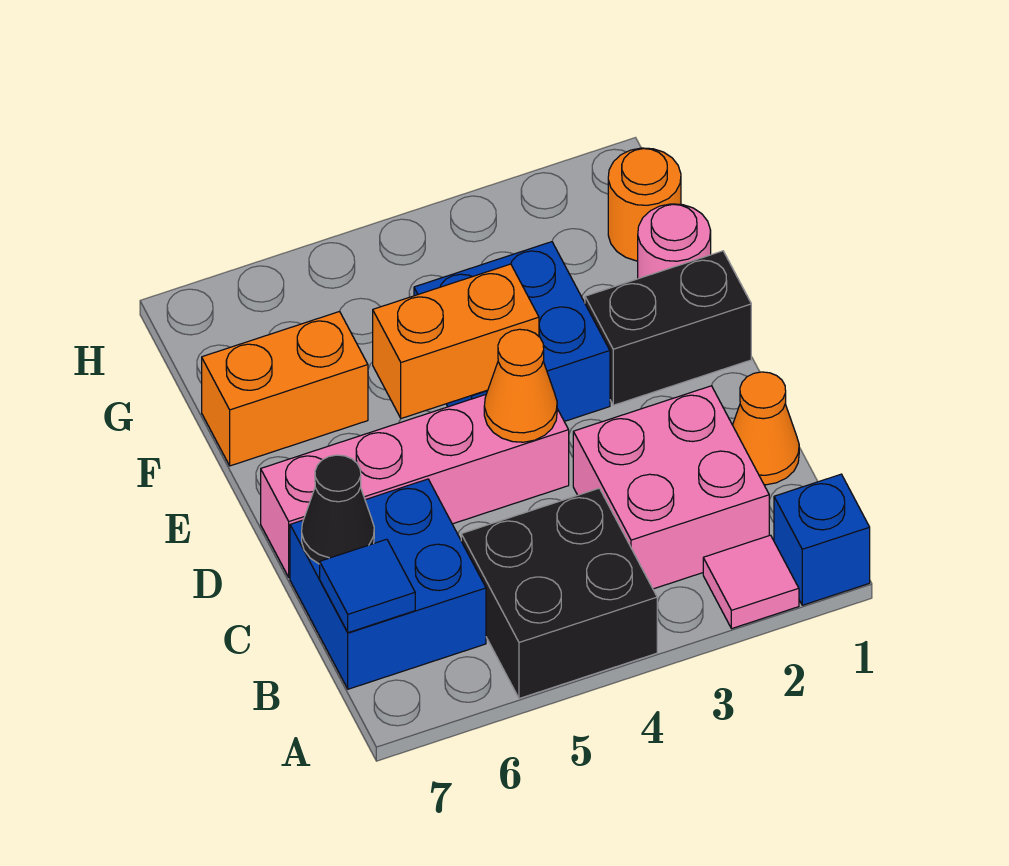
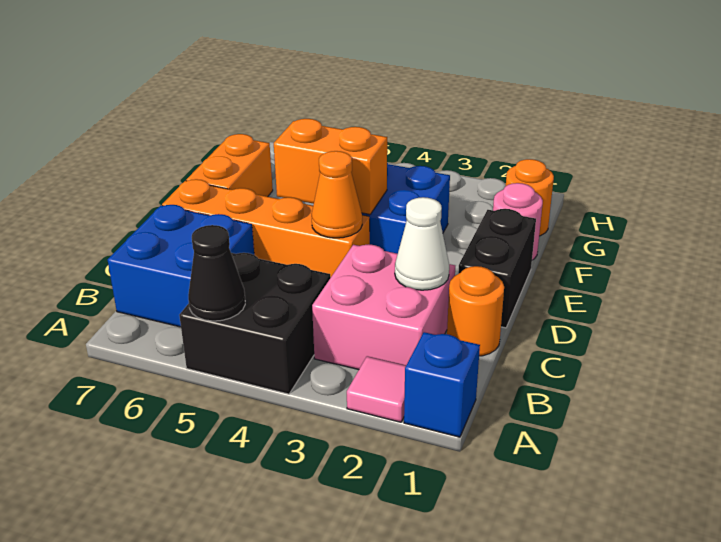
blue 1x1 tile [320,539,415,633] -> none
orange 1x1 cone [733,372,799,485] -> orange 1x1 round brick [447,266,504,356]
none -> white 1x1 cone [395,197,449,290]
black 1x1 cone [302,455,374,564] -> black 1x1 cone moved to [188,225,245,321]
pink 1x4 brick [261,395,569,578] -> orange 1x4 brick [162,179,370,277]
black 1x2 brick [585,251,751,405] -> black 1x2 brick turned to [458,209,536,328]
orange 1x2 brick [202,311,368,466] -> orange 1x2 brick turned to [186,134,273,197]

